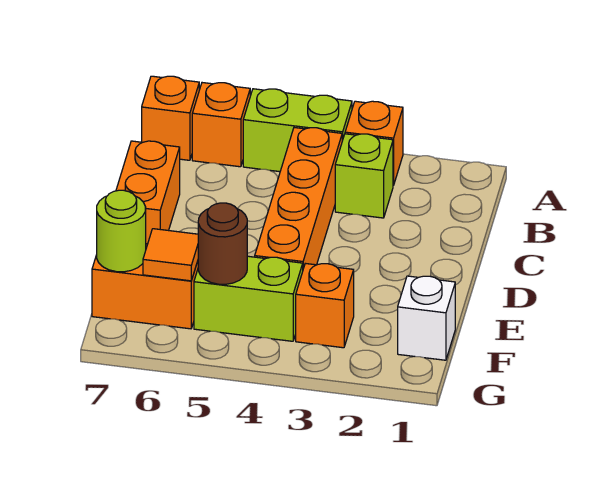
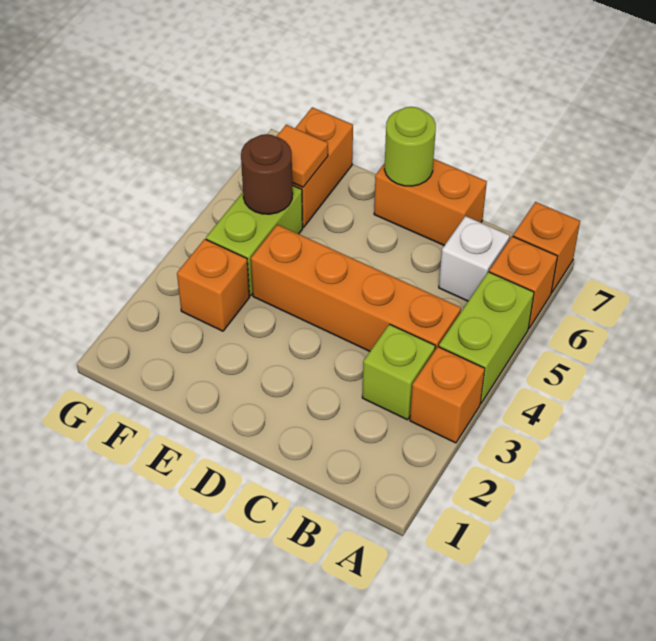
white 1x1 brick [398,276,455,360] -> white 1x1 brick moved to [439,216,510,301]
lime 1x1 round brick [97,190,146,272] -> lime 1x1 round brick moved to [384,107,436,186]

